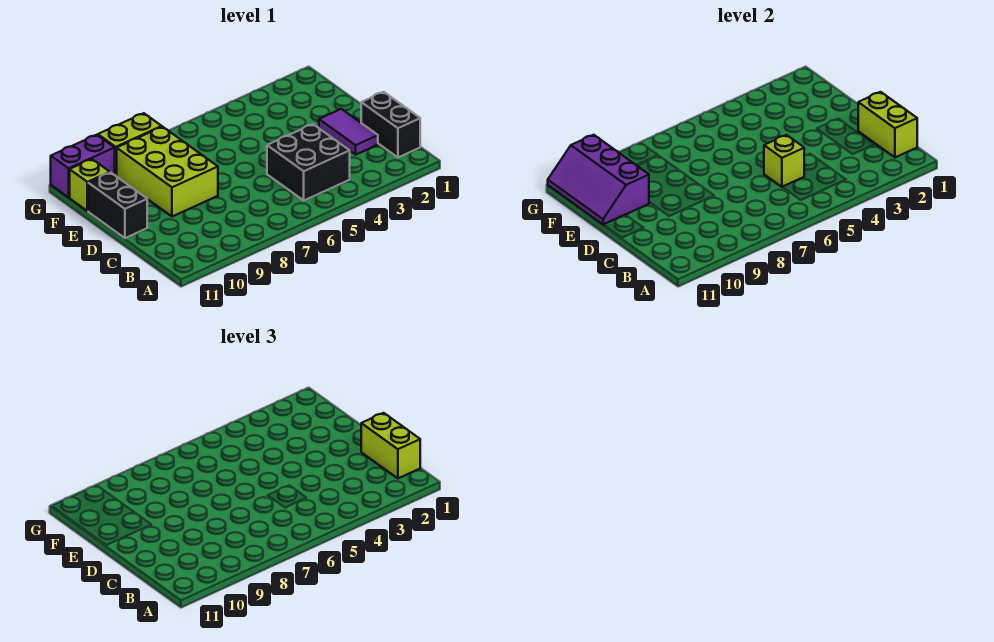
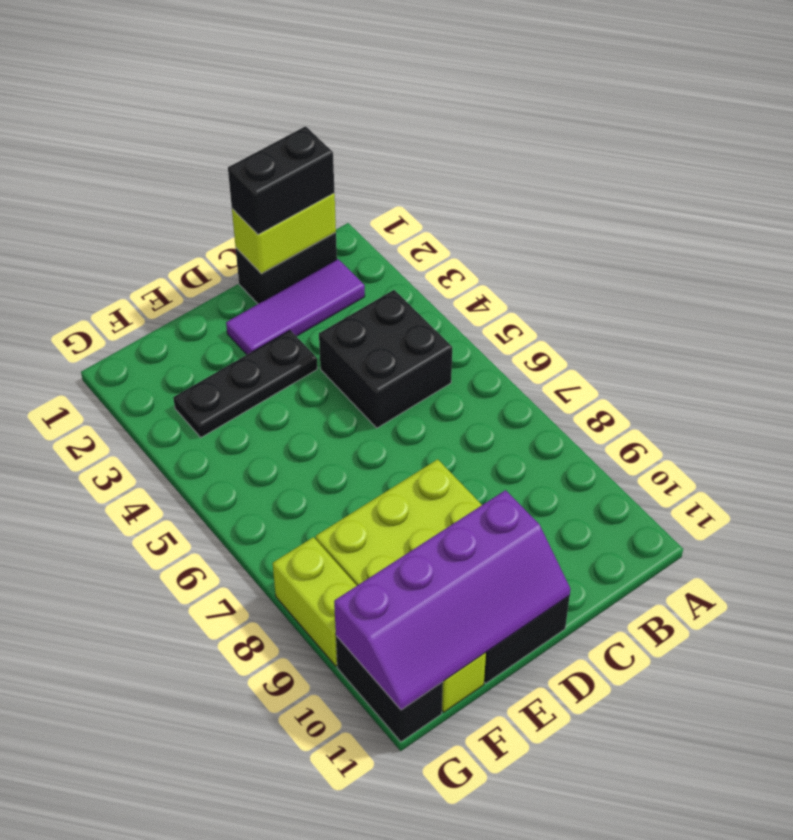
lime 1x2 brick [361,413,420,478] -> black 1x2 brick [228,126,335,235]
purple 1x2 tile [319,109,378,155] -> purple 1x3 tile [226,259,365,355]
lime 1x1 brick [764,135,804,187] -> none
none -> black 1x3 plate [173,330,317,437]
purple 2x3 slope [548,135,649,225] -> purple 2x4 slope [334,490,570,710]
purple 1x2 brick [51,135,115,197] -> black 1x2 brick [336,636,443,742]

